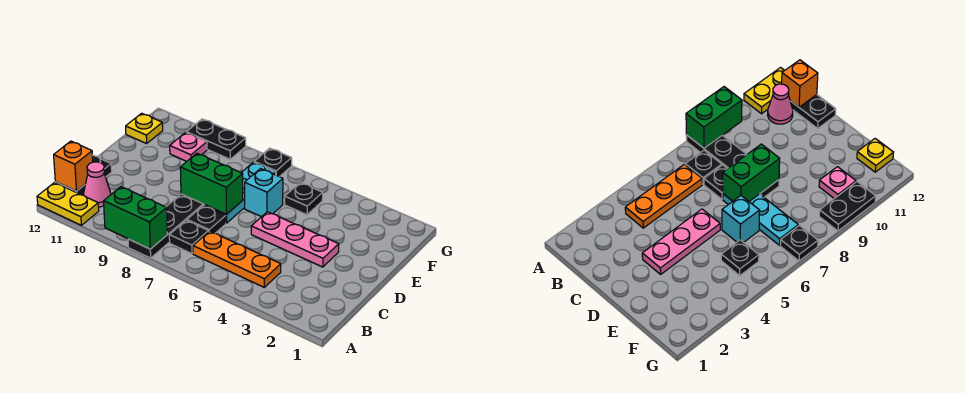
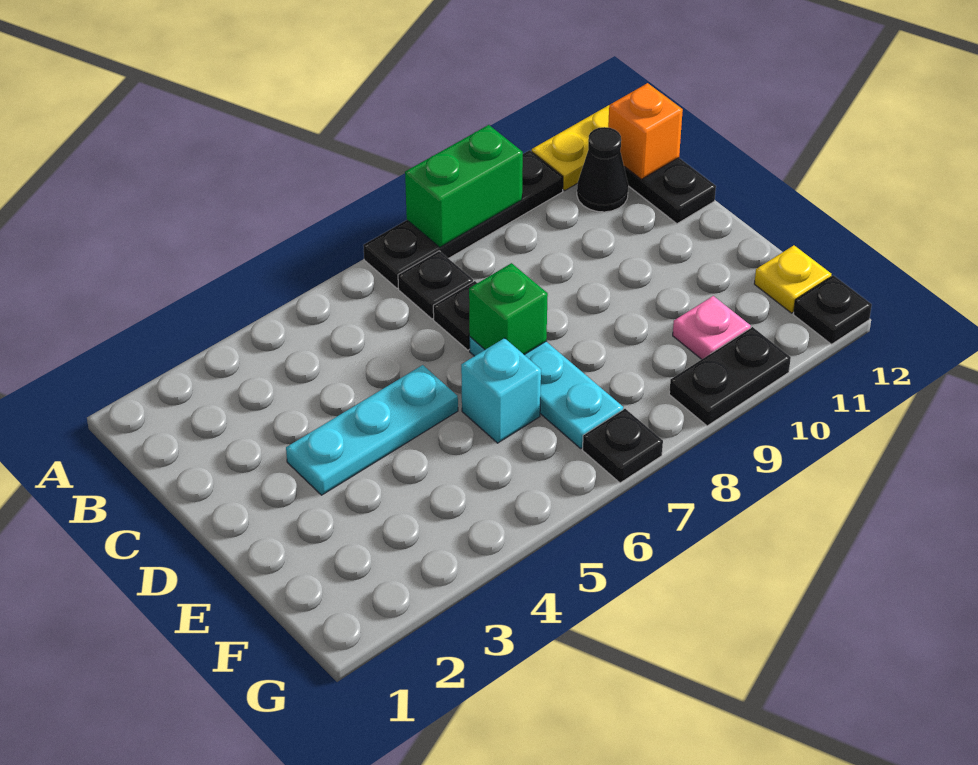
black 1x4 plate [128,194,204,258] -> black 1x4 plate turned to [363,150,563,288]
orange 1x3 plate [193,231,281,287] -> none
pink 1x1 cone [83,162,111,207] -> black 1x1 cone [577,127,628,212]
pink 1x3 plate [251,212,339,267] -> cyan 1x3 plate [286,365,458,495]
green 1x2 brick [180,153,243,214] -> green 1x1 brick [469,263,548,355]
black 1x1 plate [285,183,323,215] -> black 1x1 plate moved to [793,275,872,344]

